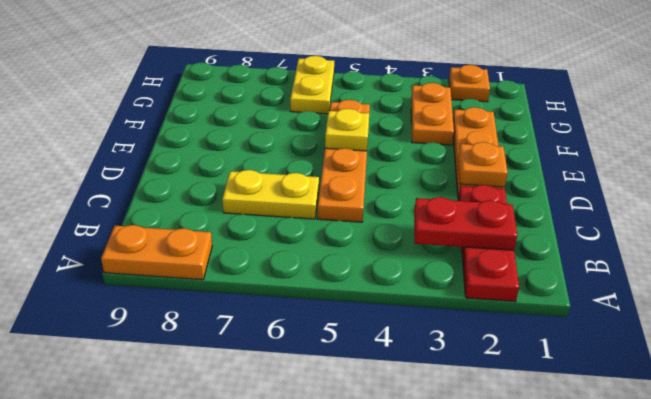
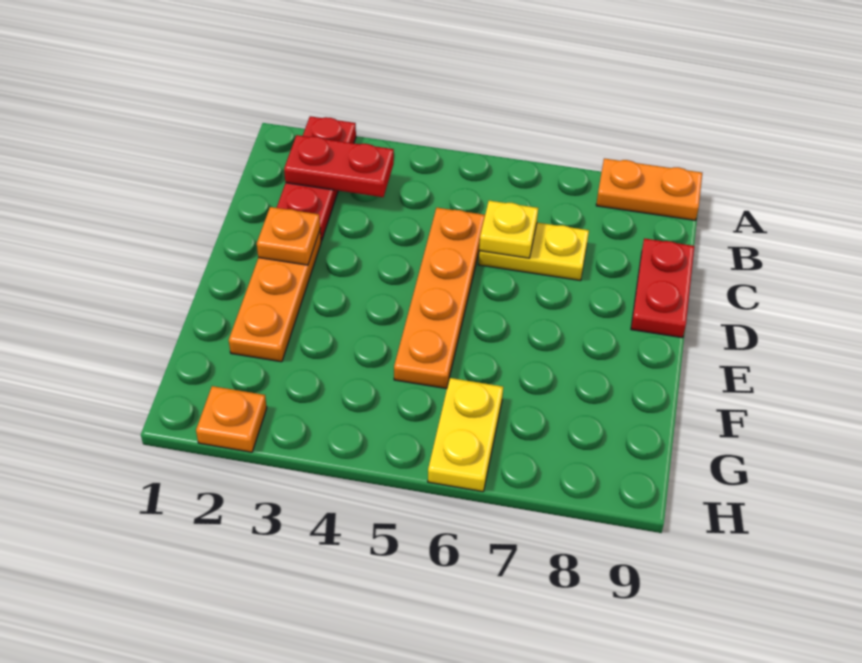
none -> red 1x2 plate [631,238,694,338]
yellow 1x1 plate [325,109,369,151] -> yellow 1x1 plate moved to [479,201,538,258]
orange 1x2 plate [411,83,454,145] -> none

